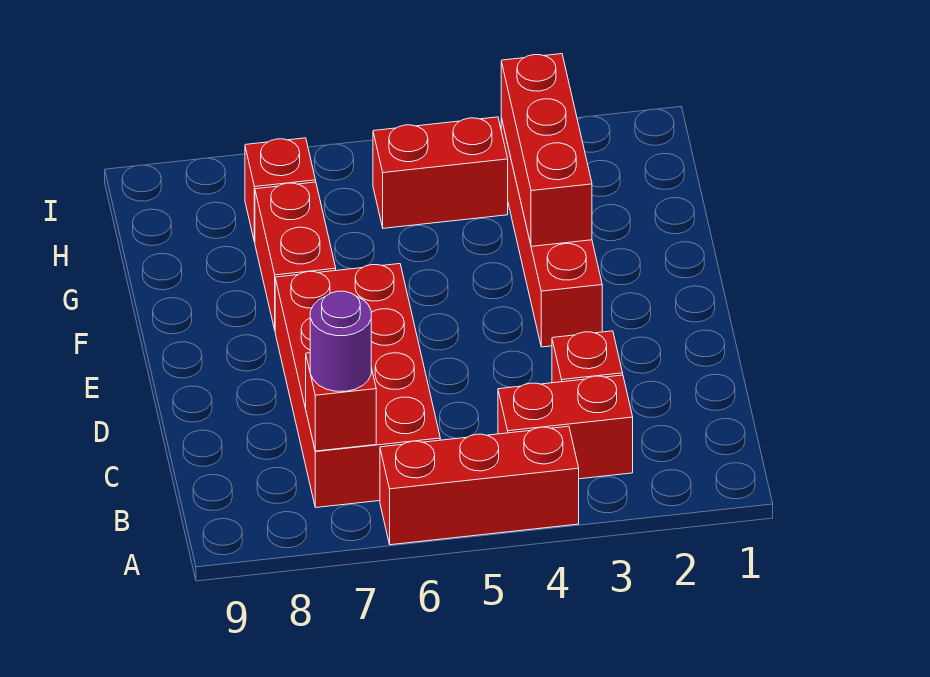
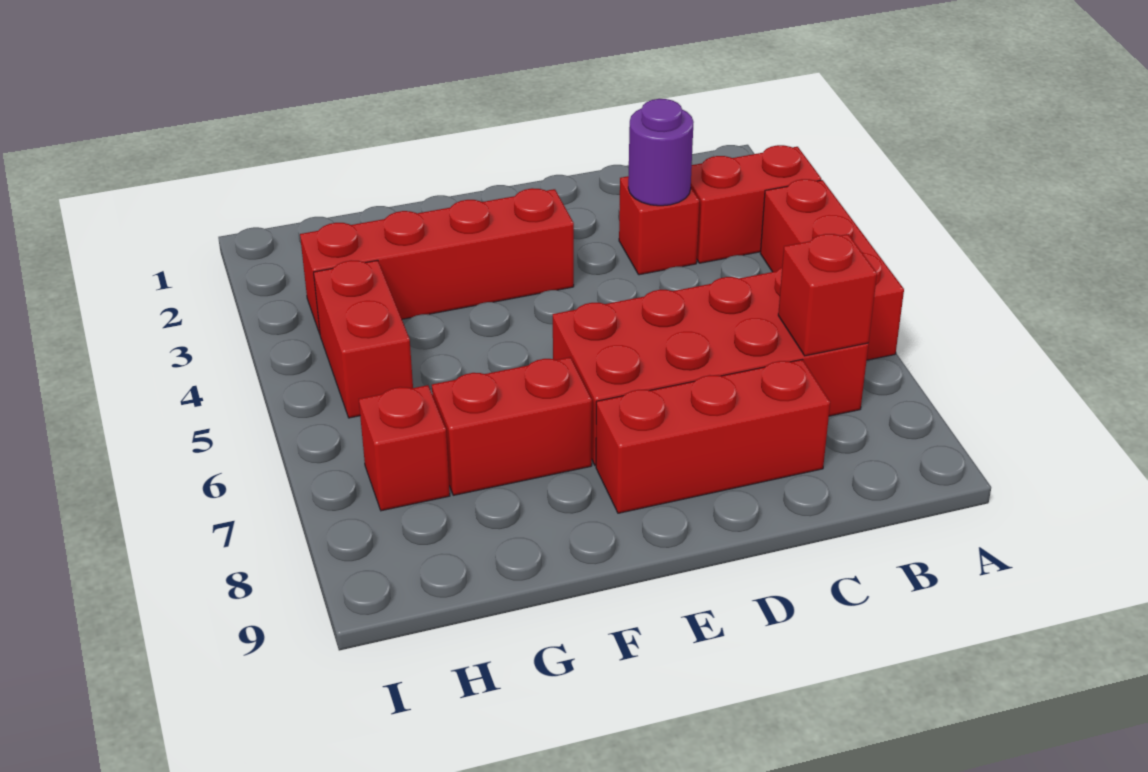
red 1x2 brick [498,375,633,479] -> red 1x2 brick turned to [691,145,821,263]
purple 1x1 round brick [310,291,371,391] -> purple 1x1 round brick moved to [628,99,693,206]
red 1x3 brick [501,54,592,246] -> red 1x3 brick moved to [596,359,830,513]

